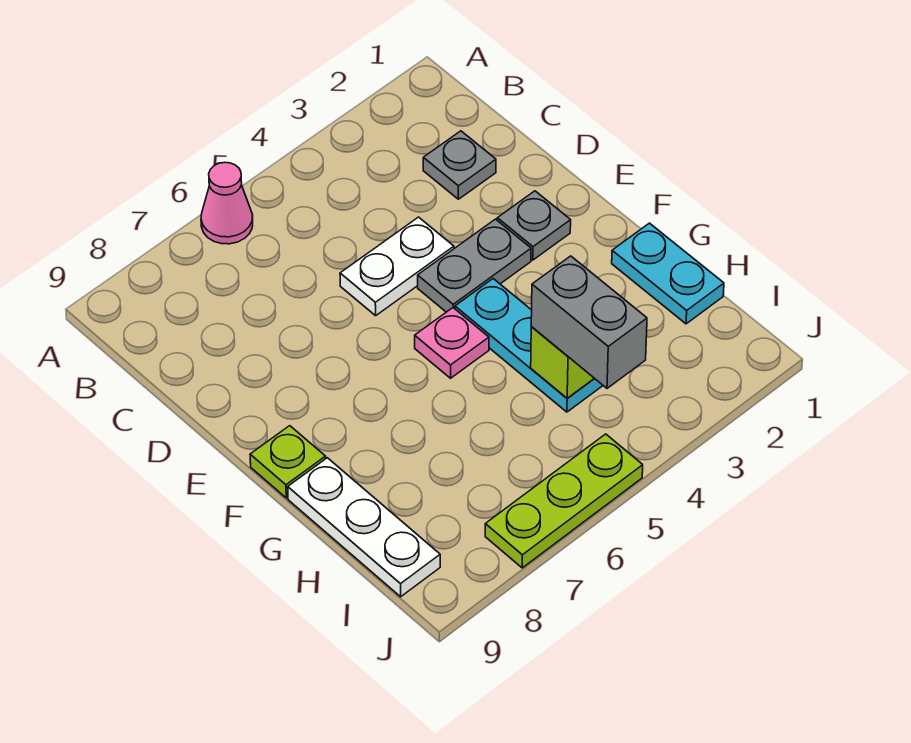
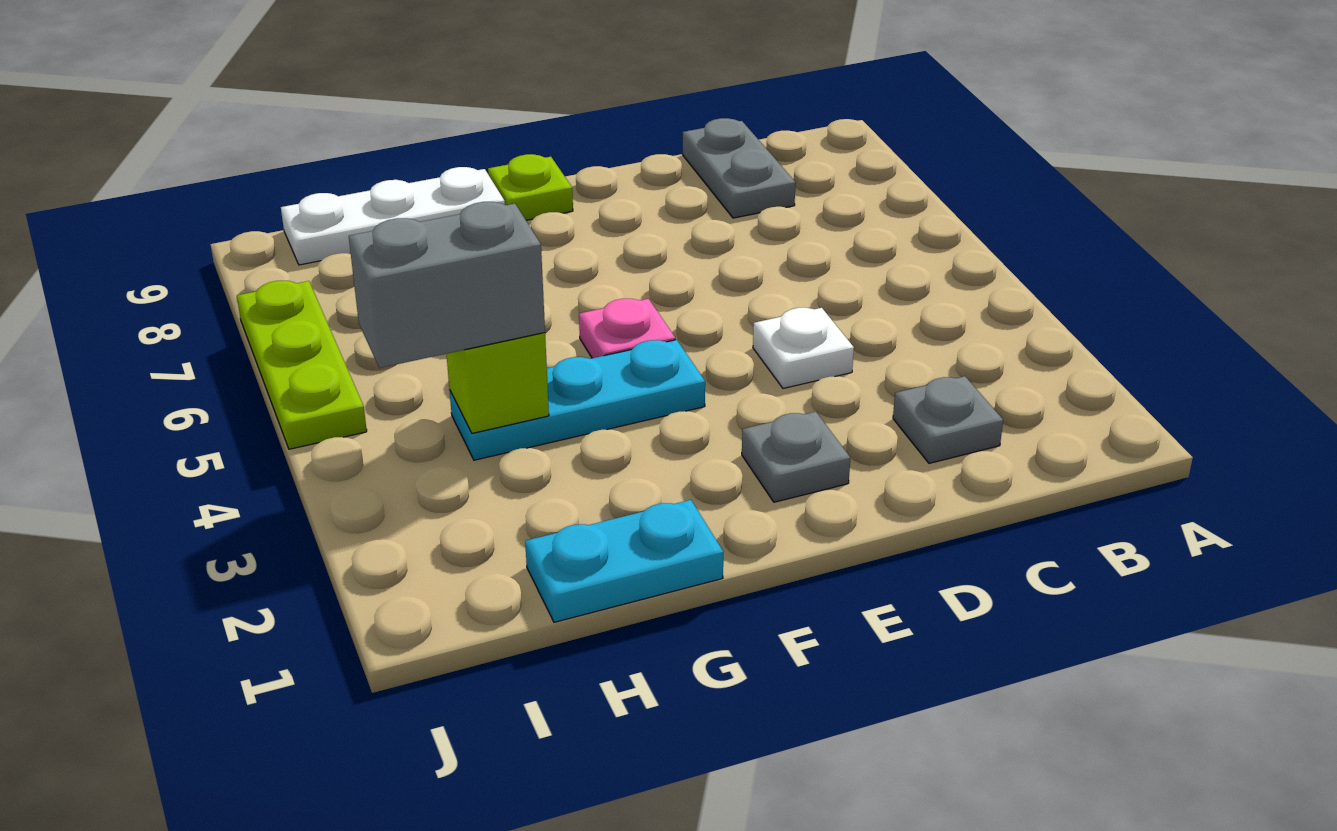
pink 1x1 cone [201,162,253,244] -> none
white 1x2 plate [340,217,454,316] -> white 1x1 plate [753,308,854,388]
grey 1x2 plate [418,219,531,312] -> grey 1x2 plate moved to [683,118,796,218]

